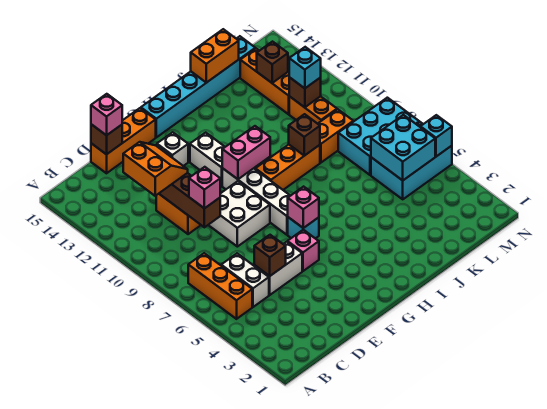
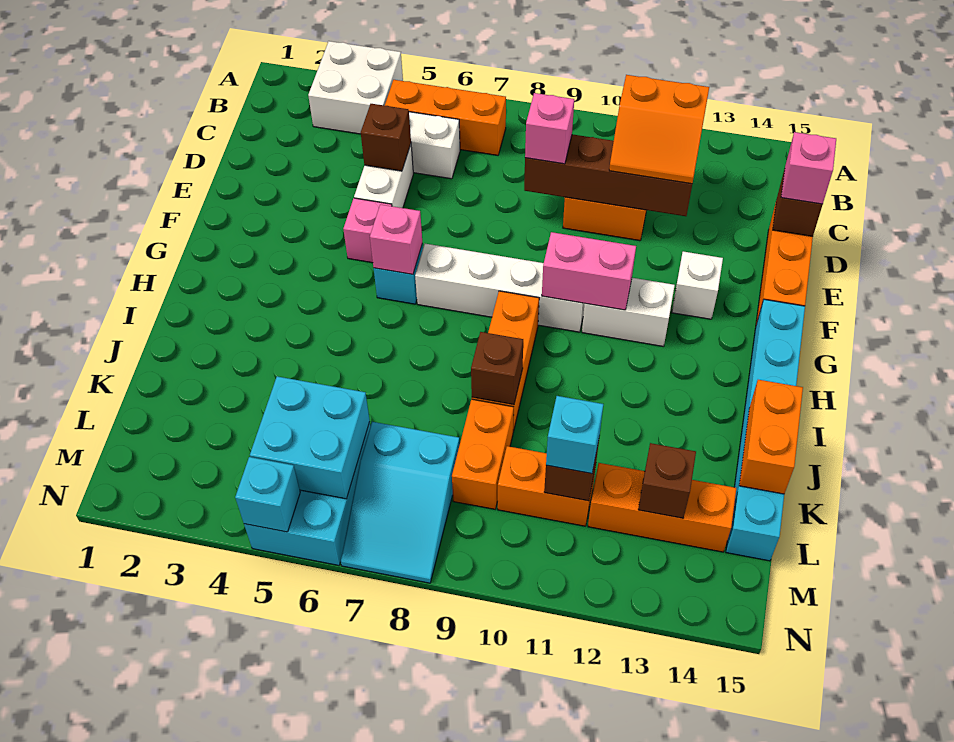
white 2x2 brick [209,181,270,247] -> white 2x2 brick moved to [308,41,403,134]
pink 1x2 brick [222,126,270,179] -> pink 1x2 brick turned to [542,232,636,310]
cyan 2x3 brick [338,98,419,175] -> cyan 2x3 slope [341,422,460,583]

